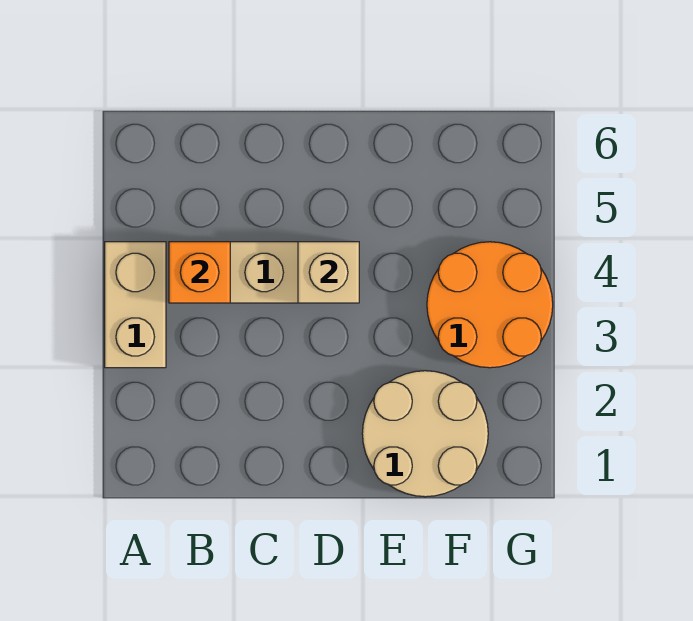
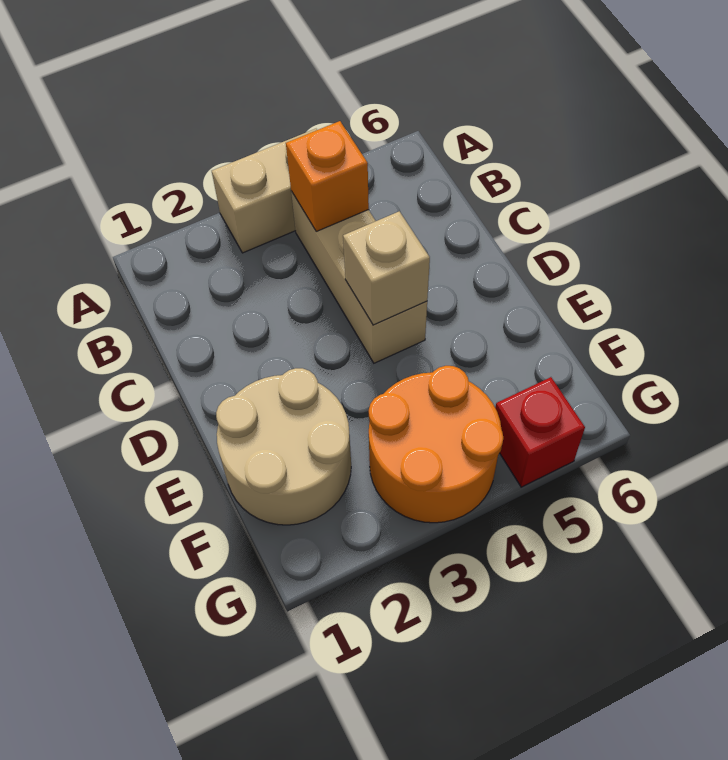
none -> red 1x1 brick [495,377,585,487]

